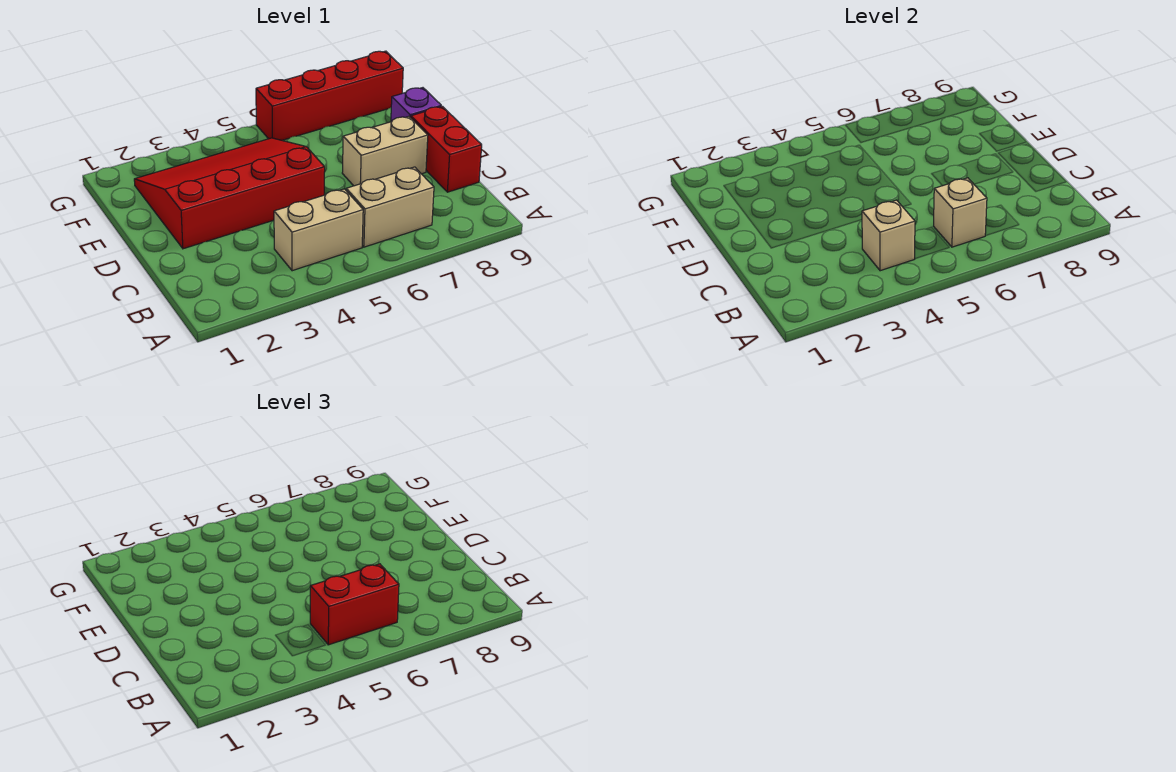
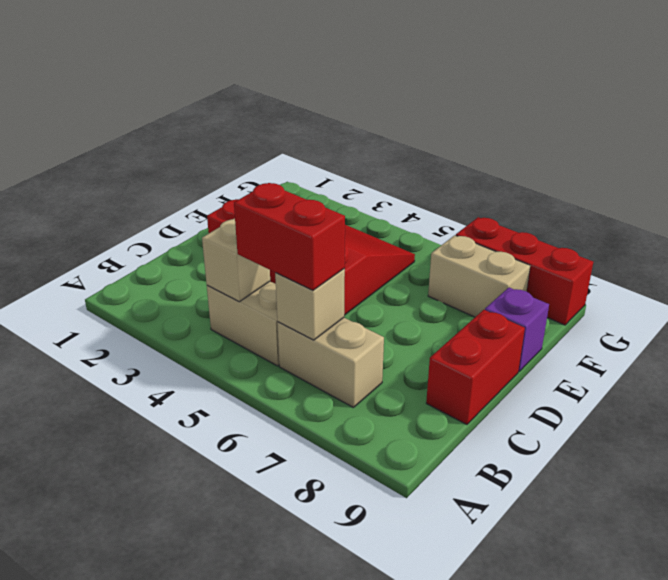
tan 1x2 brick [342,116,428,186] -> tan 1x2 brick moved to [428,235,530,317]
red 1x4 brick [256,51,403,140] -> red 1x3 brick [456,217,593,325]

